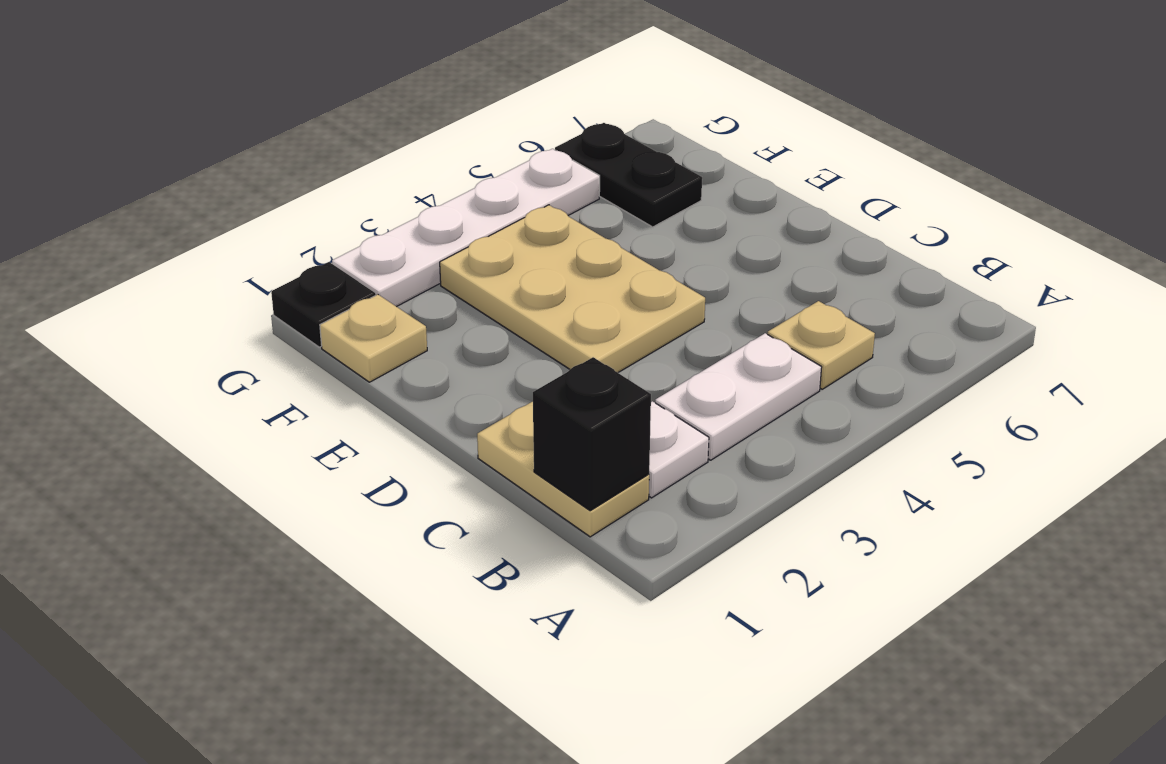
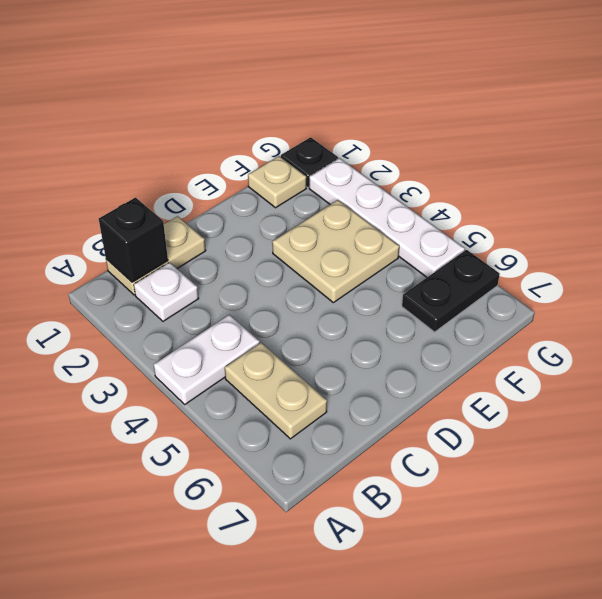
white 1x2 plate [655,333,822,460] -> white 1x2 plate turned to [154,315,260,404]
tan 1x1 plate [768,301,875,389] -> tan 1x2 plate [225,343,327,439]
tan 2x3 plate [440,205,705,373] -> tan 2x2 plate [272,200,399,303]

